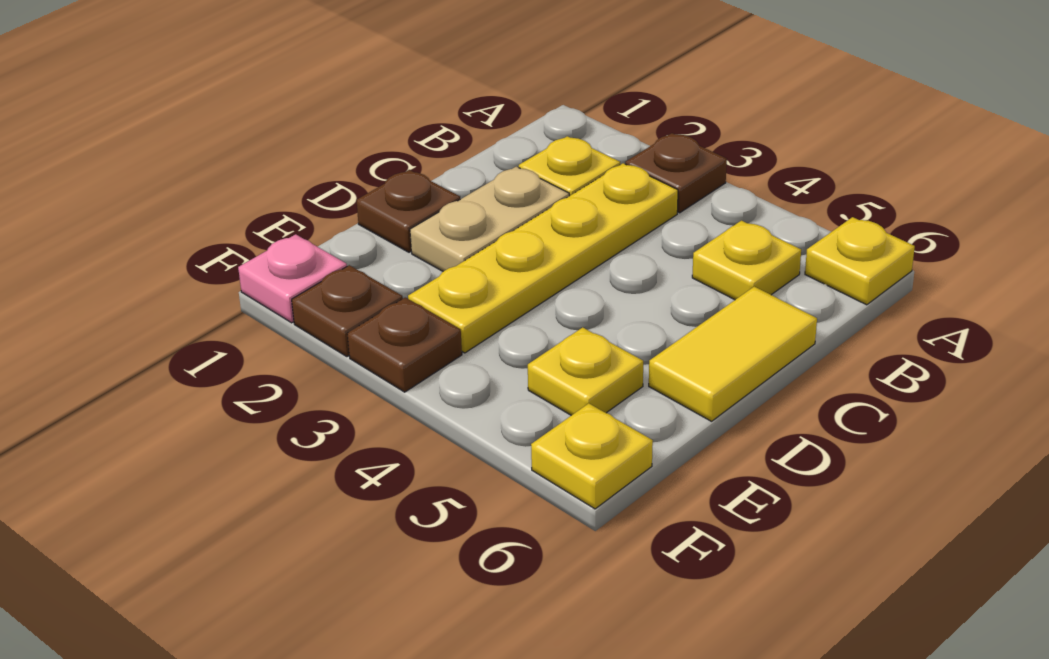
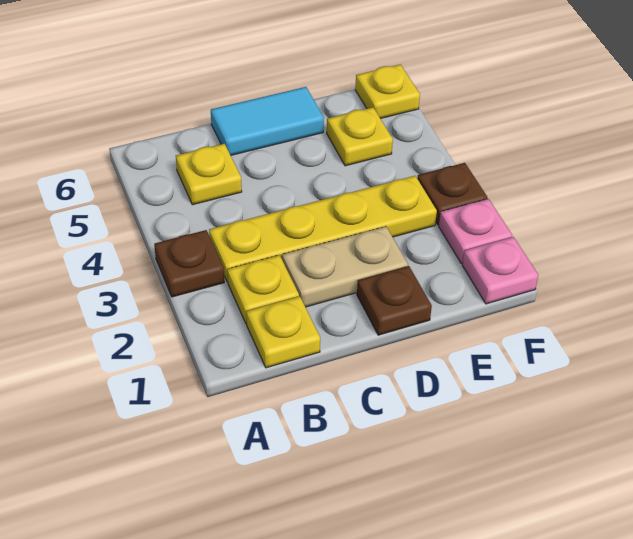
yellow 1x1 plate [805,217,915,305] -> yellow 1x1 plate moved to [246,296,320,368]
yellow 1x2 tile [649,287,817,421] -> cyan 1x2 tile [211,87,324,155]
brown 1x1 plate [292,265,403,357] -> pink 1x1 plate [439,199,512,263]

